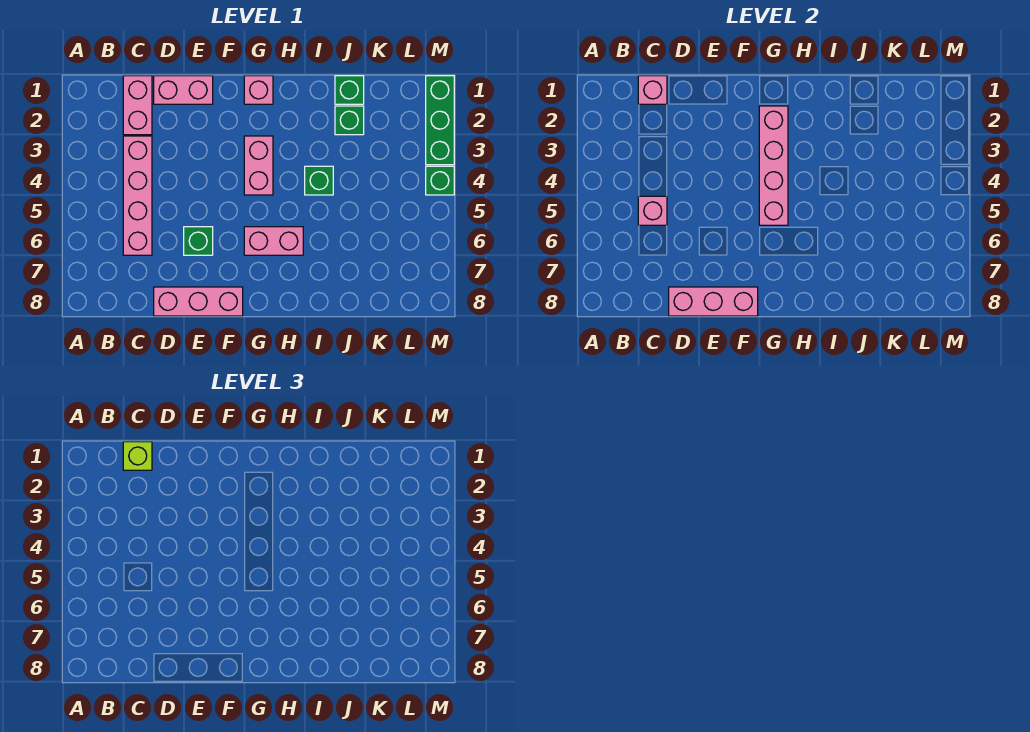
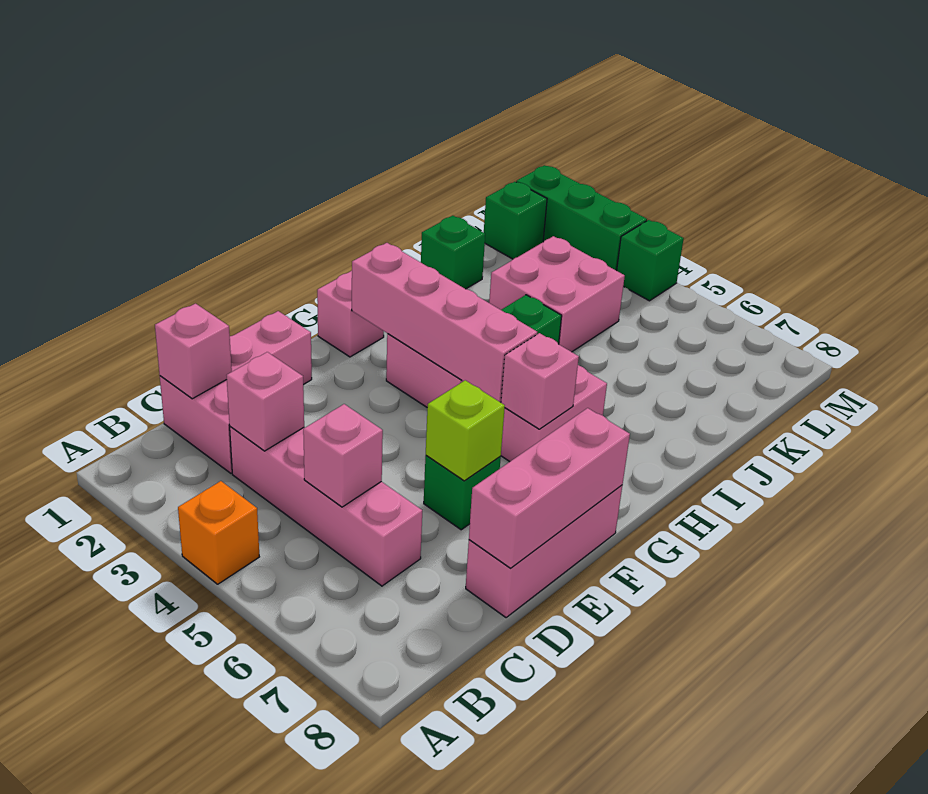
none -> orange 1x1 brick [178,481,259,584]
lime 1x1 brick [123,442,152,470] -> lime 1x1 brick moved to [426,380,505,481]
none -> pink 1x1 brick [227,352,304,451]
none -> pink 1x1 brick [501,333,579,429]
green 1x1 brick [335,106,364,135] -> green 1x1 brick moved to [484,182,547,259]
none -> pink 2x2 brick [489,236,625,352]

